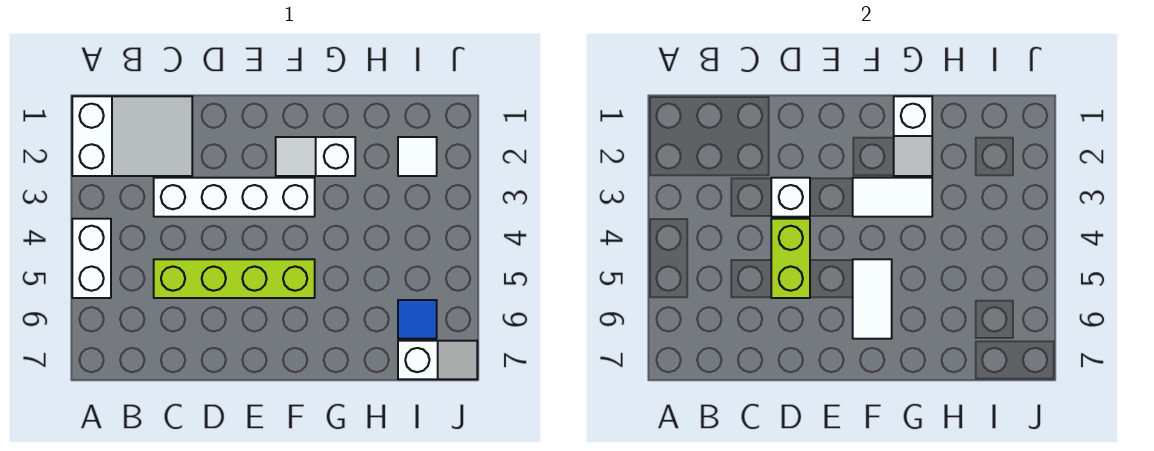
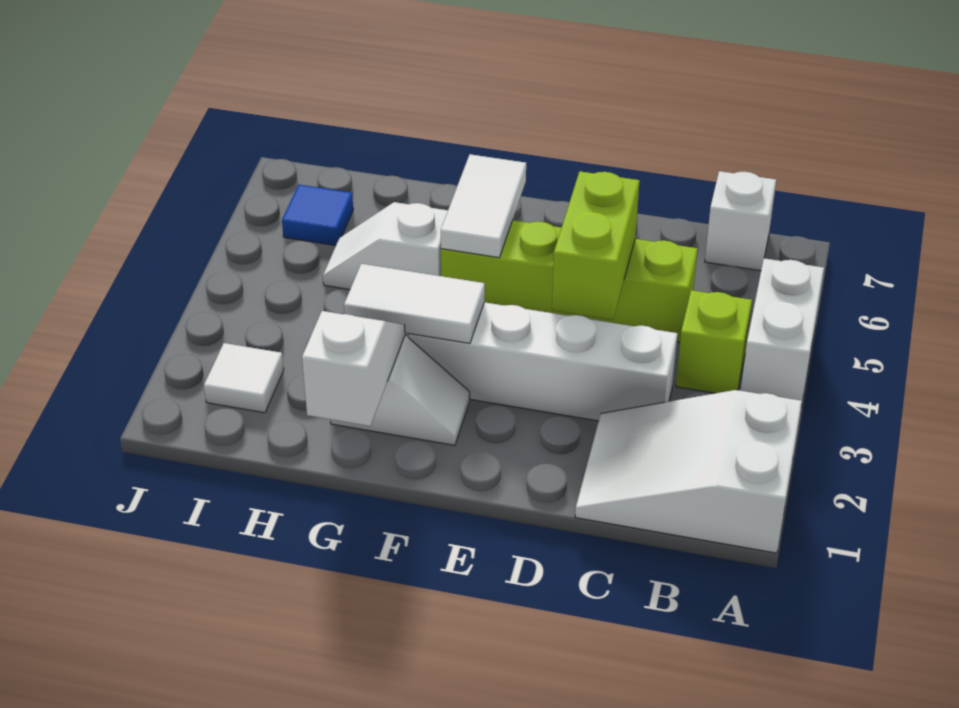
none -> lime 1x1 brick [676,290,752,393]
white 1x1 brick [771,178,810,217] -> white 1x1 brick moved to [705,171,776,271]
white 1x2 slope [398,341,477,379] -> white 1x2 slope moved to [323,202,448,290]

